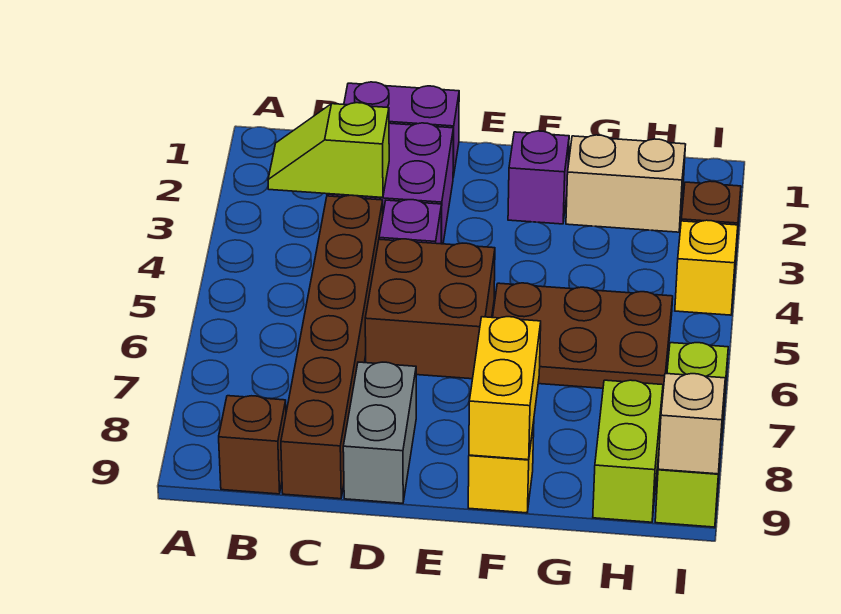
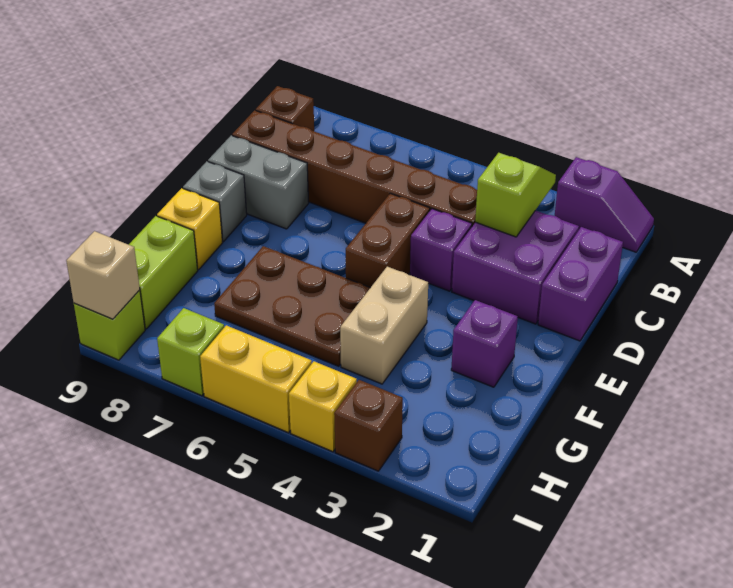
none -> purple 1x2 slope [555,157,654,252]
brown 2x2 brick [365,239,495,379] -> brown 1x2 brick [346,193,430,288]
none -> grey 1x1 brick [183,161,247,241]
brown 2x3 plate [493,283,673,389] -> brown 2x3 plate turned to [214,246,370,366]
yellow 1x2 brick [469,317,541,460] -> yellow 1x2 brick moved to [200,325,312,433]
tan 1x2 brick [566,135,686,232] -> tan 1x2 brick moved to [340,267,428,384]
lime 1x2 brick [593,380,663,522] -> lime 1x2 brick turned to [129,216,198,329]

